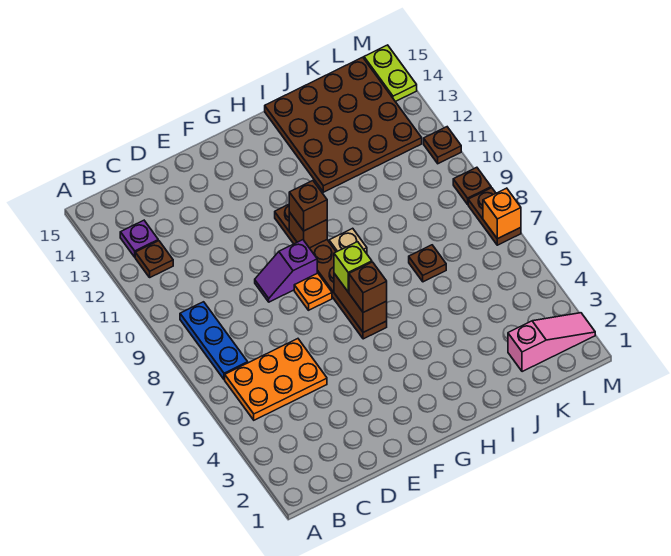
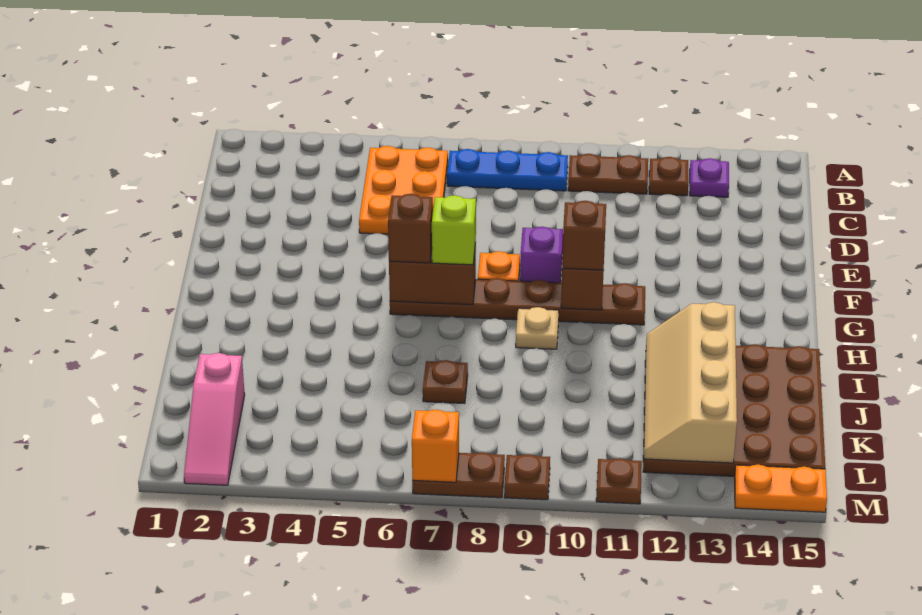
none -> brown 1x2 plate [568,154,648,194]
none -> tan 2x4 slope [644,302,737,463]
lime 1x2 plate [364,45,417,102] -> orange 1x2 plate [734,465,827,512]

